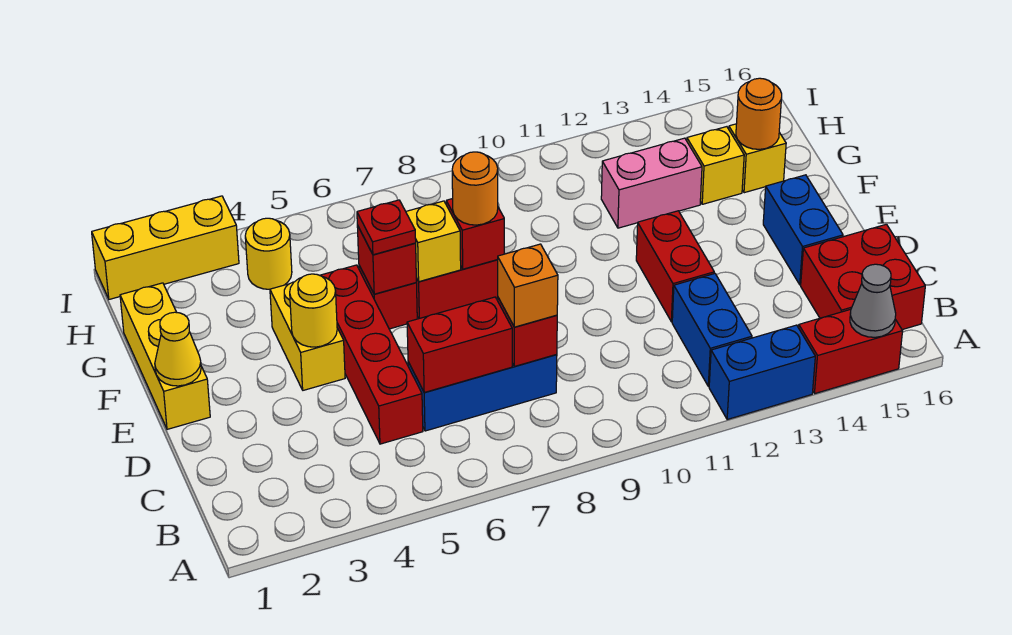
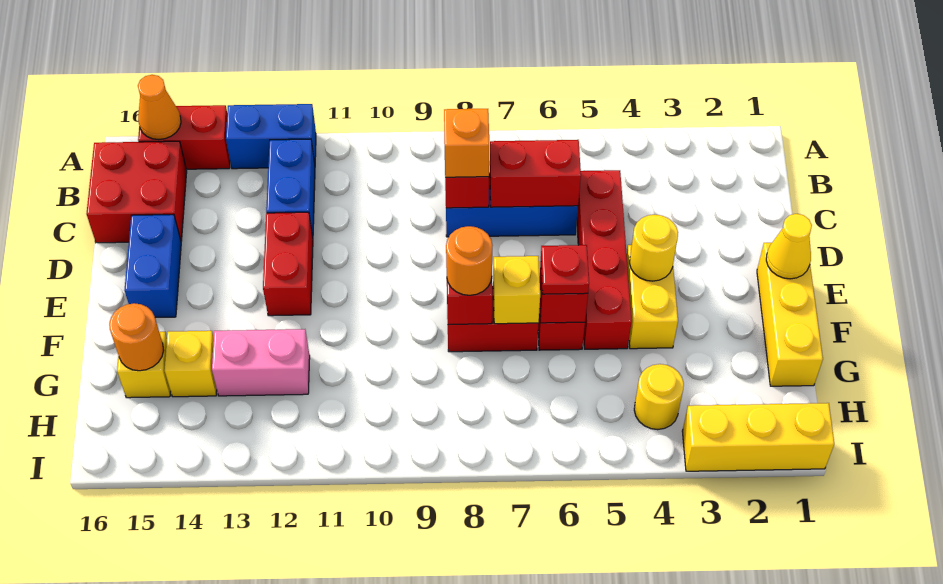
grey 1x1 cone [850,264,896,337] -> orange 1x1 cone [138,75,181,140]

